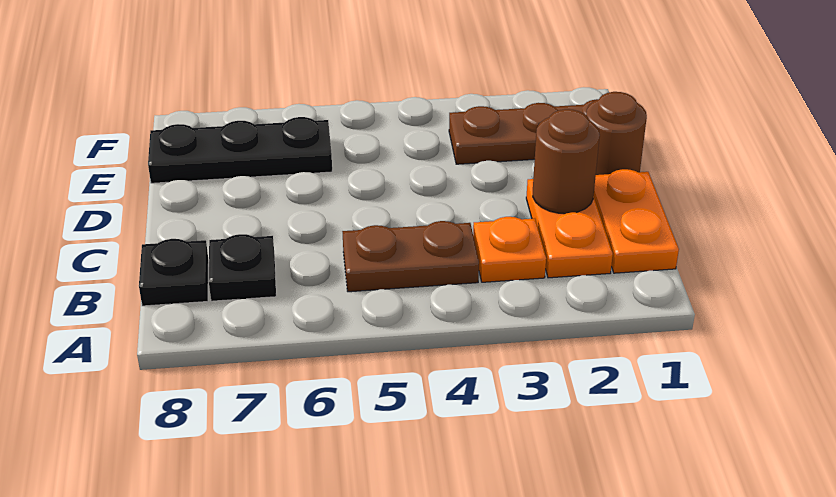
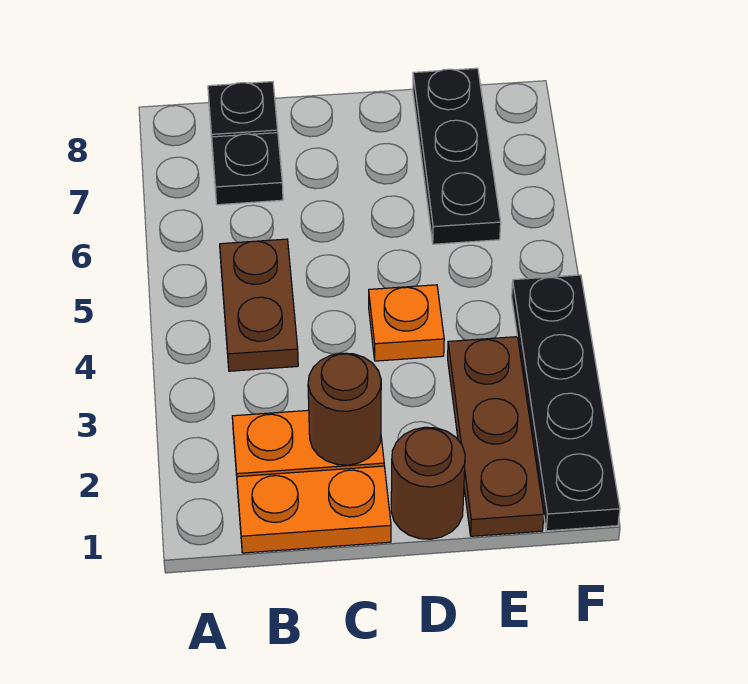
orange 1x1 plate [473,217,546,282] -> orange 1x1 plate moved to [369,285,444,361]
none -> black 1x4 plate [512,275,620,531]

